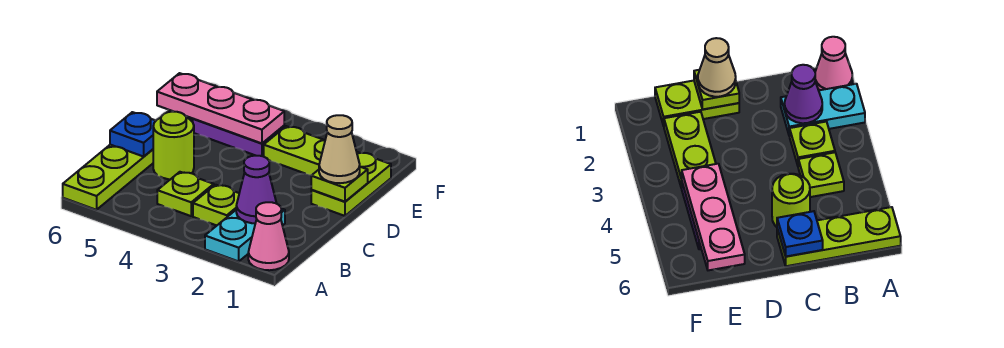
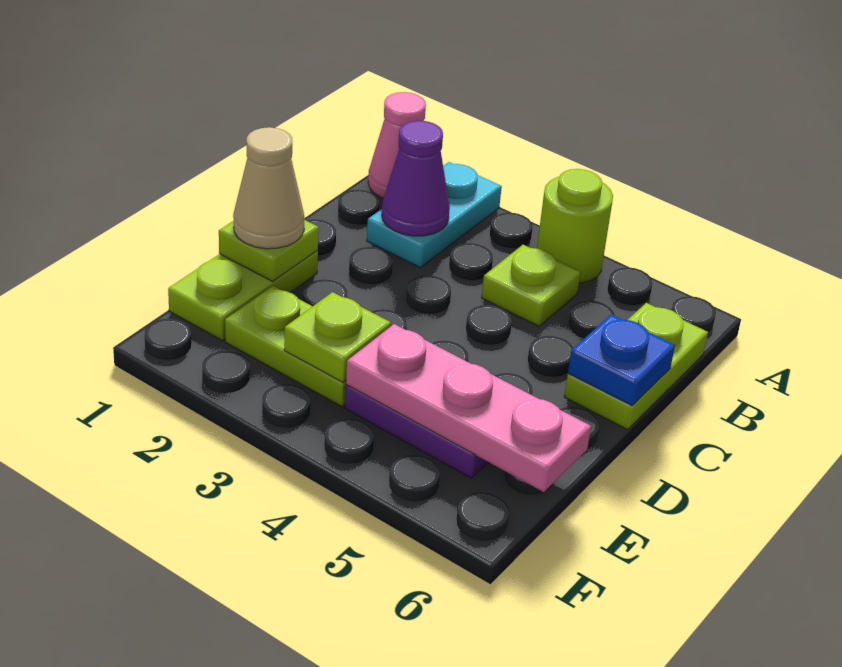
lime 1x3 plate [63,145,153,210] -> lime 1x2 plate [564,303,708,429]
lime 1x1 plate [193,185,239,225] -> lime 1x1 plate moved to [284,292,391,382]
lime 1x1 round brick [153,112,194,179] -> lime 1x1 round brick moved to [537,169,613,283]

